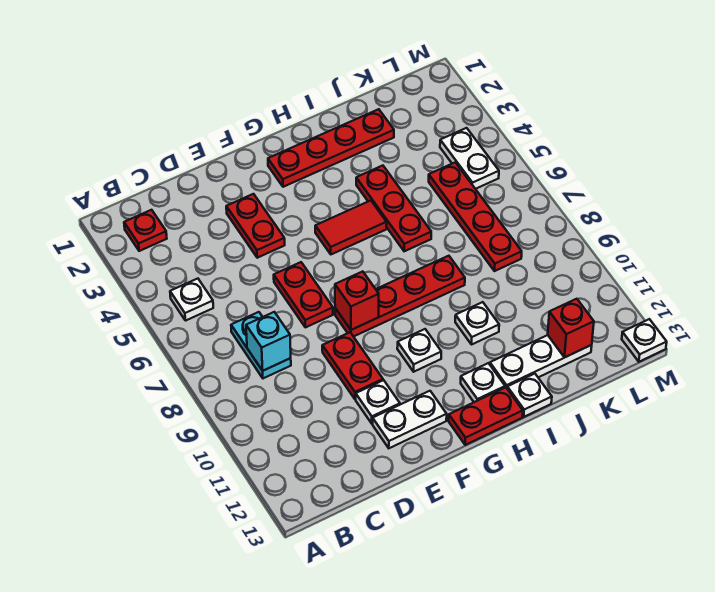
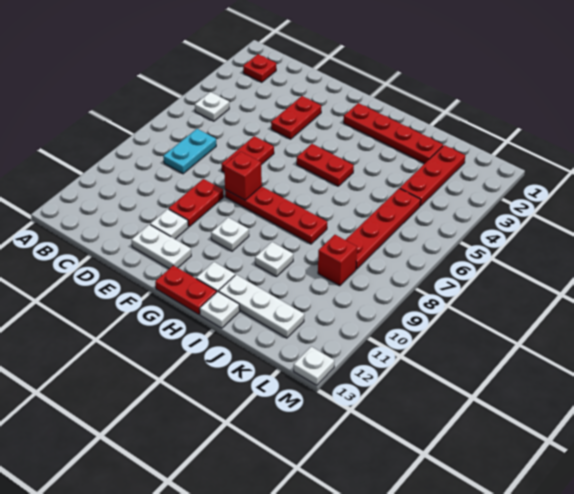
cyan 1x1 brick [246,312,291,371] -> none
red 1x2 tile [315,200,387,254] -> red 1x2 plate [297,144,354,186]
red 1x3 plate [356,166,431,251] -> red 1x3 plate moved to [400,145,465,206]
red 1x1 brick [548,299,594,358] -> red 1x1 brick moved to [318,235,357,286]
white 1x2 plate [440,128,499,189] -> none

